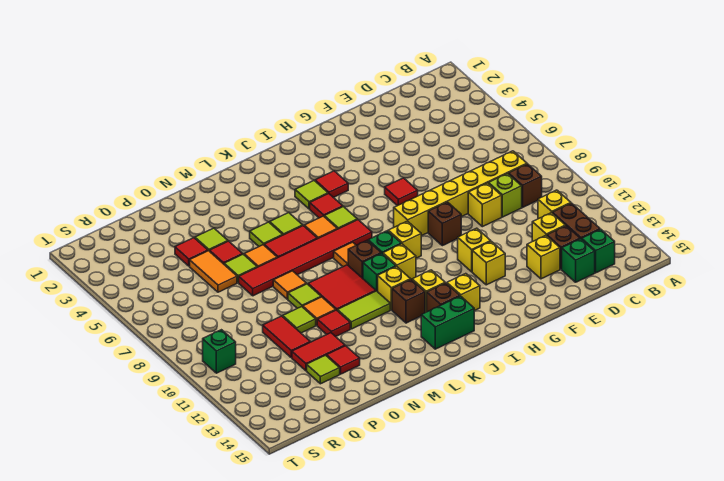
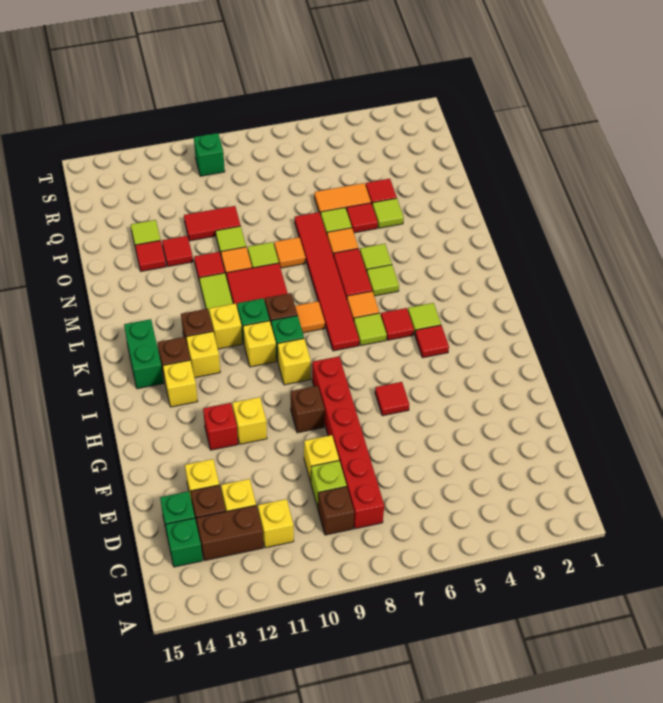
yellow 1x6 brick [394,151,527,236] -> red 1x6 brick [312,356,384,529]
yellow 1x1 brick [472,241,505,285] -> red 1x1 brick [203,403,238,450]
red 1x2 tile [292,333,345,371] -> red 1x1 tile [162,236,193,267]

